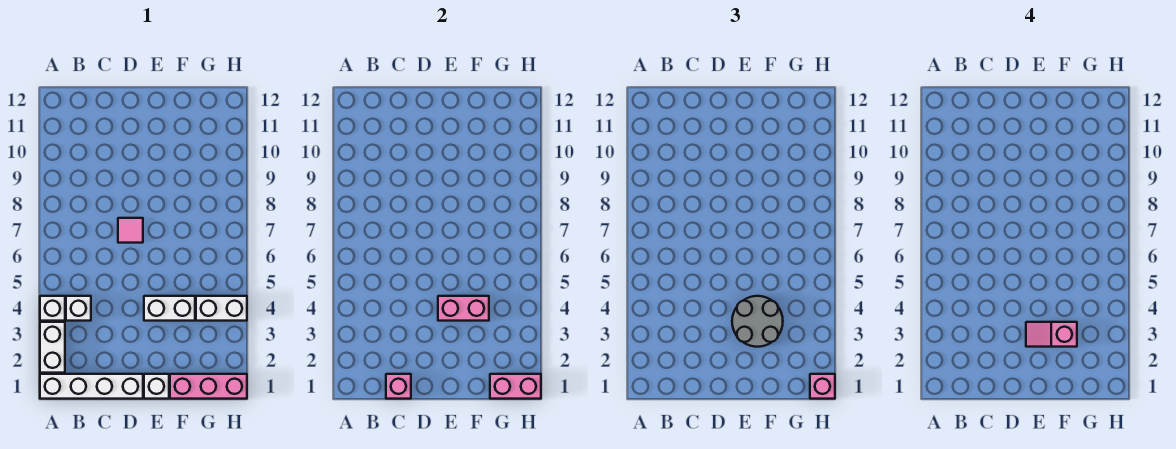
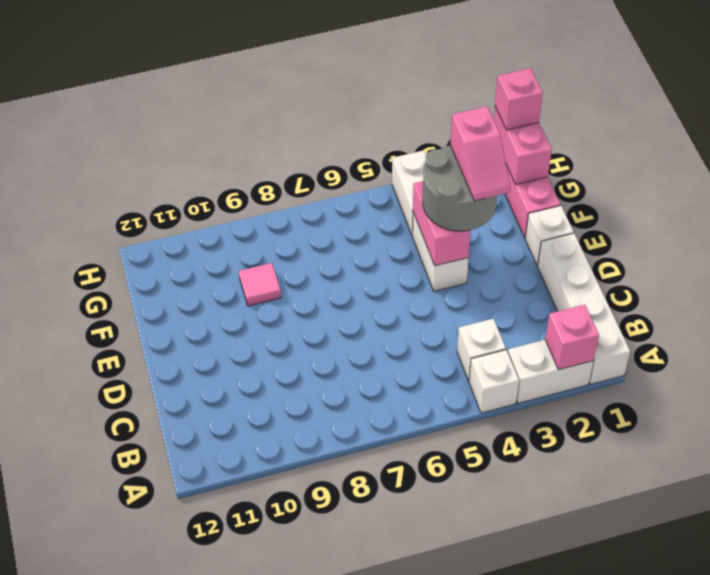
pink 1x1 brick [386,374,411,399] -> pink 1x1 brick moved to [545,305,599,370]
pink 1x1 tile [118,218,143,243] -> pink 1x1 tile moved to [239,263,281,306]

